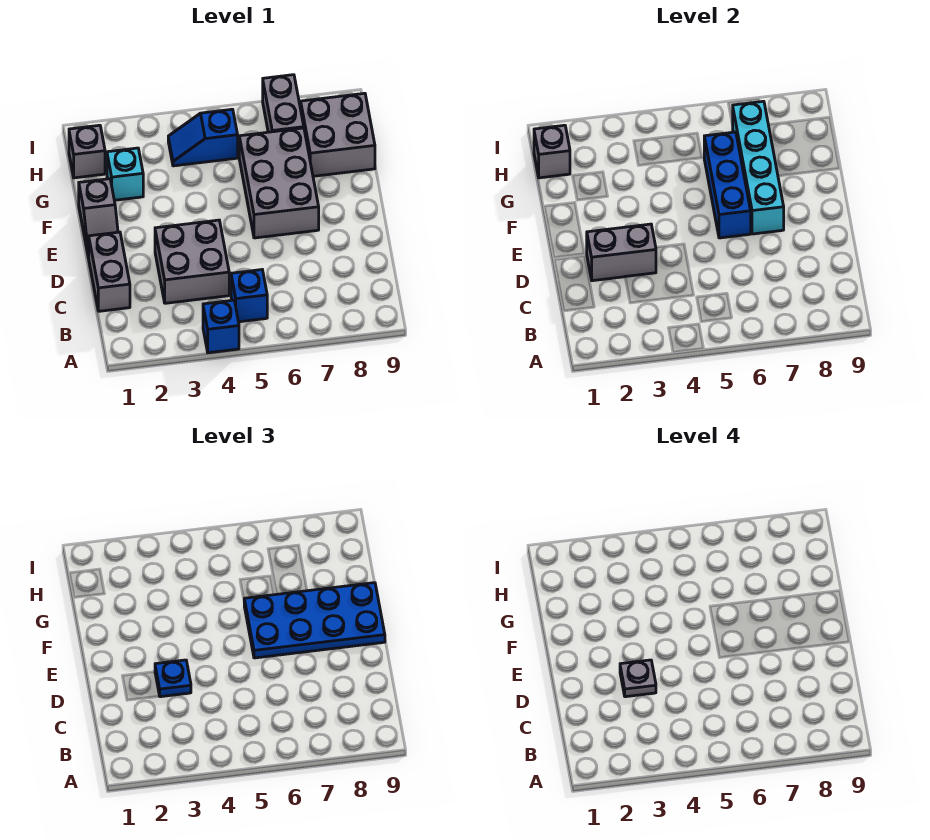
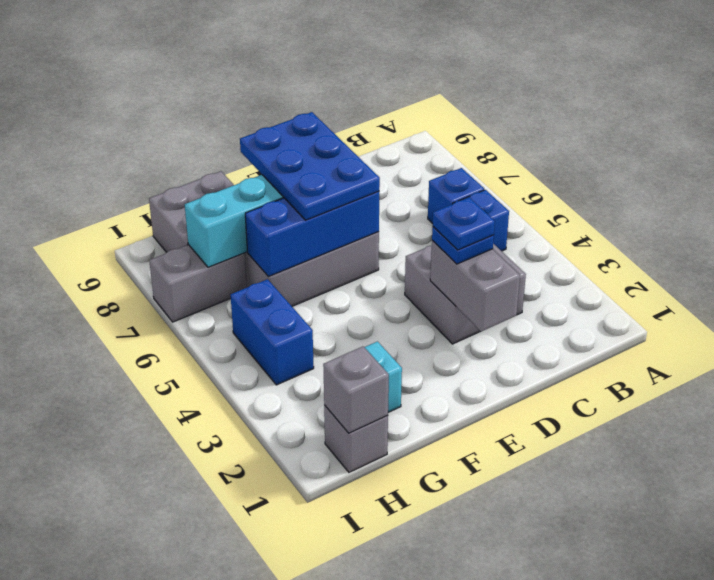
blue 1x1 brick [203,300,239,353] -> blue 1x1 brick moved to [428,168,484,224]
grey 1x2 brick [88,232,130,311] -> none
grey 1x1 plate [620,660,656,697] -> blue 1x1 plate [433,197,495,250]
grey 1x2 slope [79,179,118,258] -> none
blue 2x4 plate [244,583,385,658] -> blue 2x3 plate [240,112,380,220]
blue 1x2 slope [168,109,238,166] -> blue 1x2 brick [231,279,314,385]

